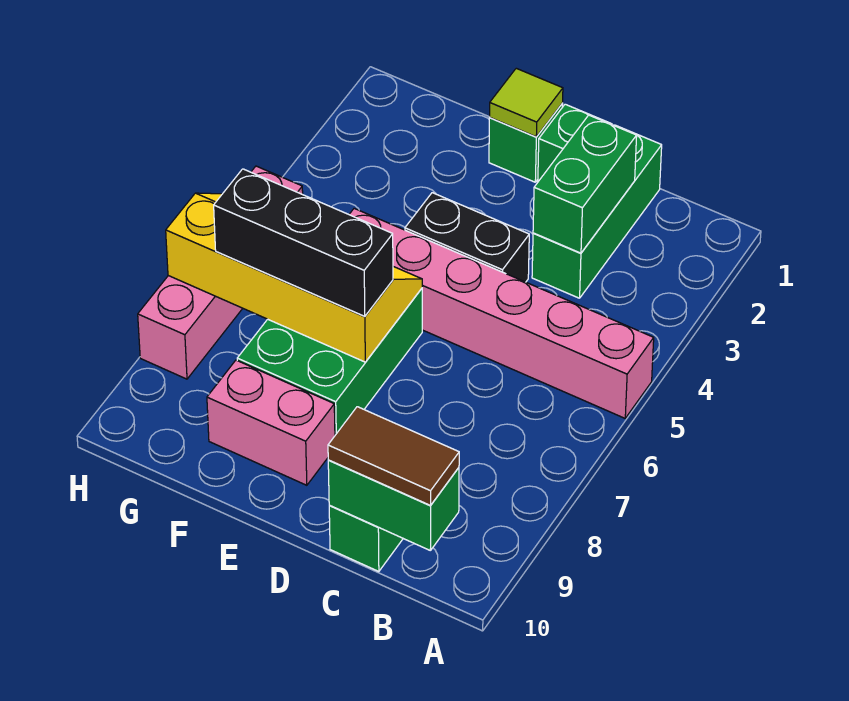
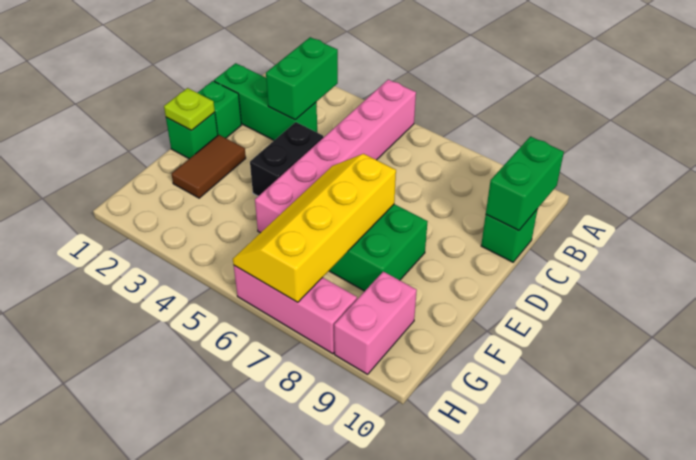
brown 1x2 tile [328,407,459,505] -> brown 1x2 tile moved to [172,135,246,198]
green 1x2 brick [533,115,637,253] -> green 1x2 brick turned to [266,37,338,120]
lime 1x1 tile [490,68,563,137] -> lime 1x1 plate [164,88,215,130]
black 1x3 brick [214,169,393,316] -> none
pink 1x2 brick [207,360,335,485] -> pink 1x2 brick moved to [334,272,417,374]
pink 1x4 brick [138,166,303,379] -> pink 1x3 brick [234,266,357,354]

